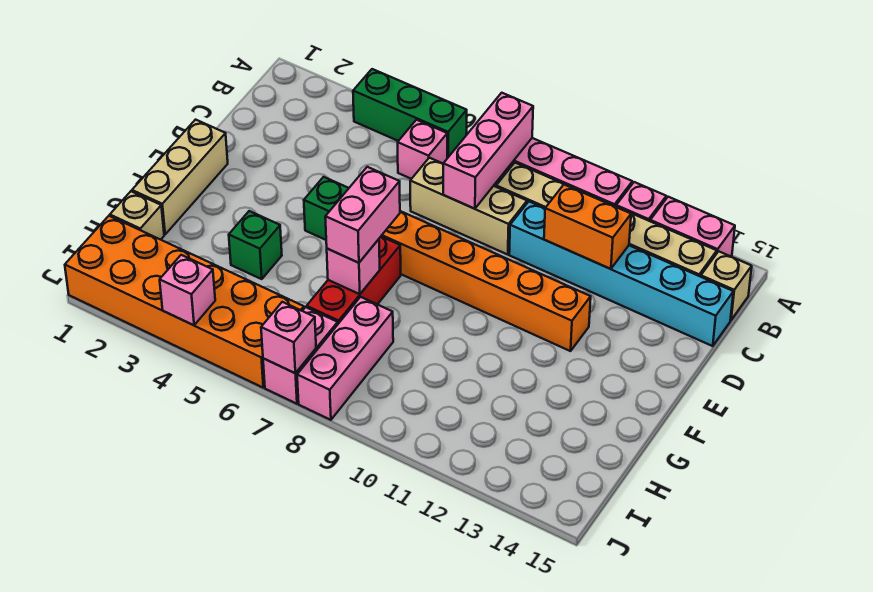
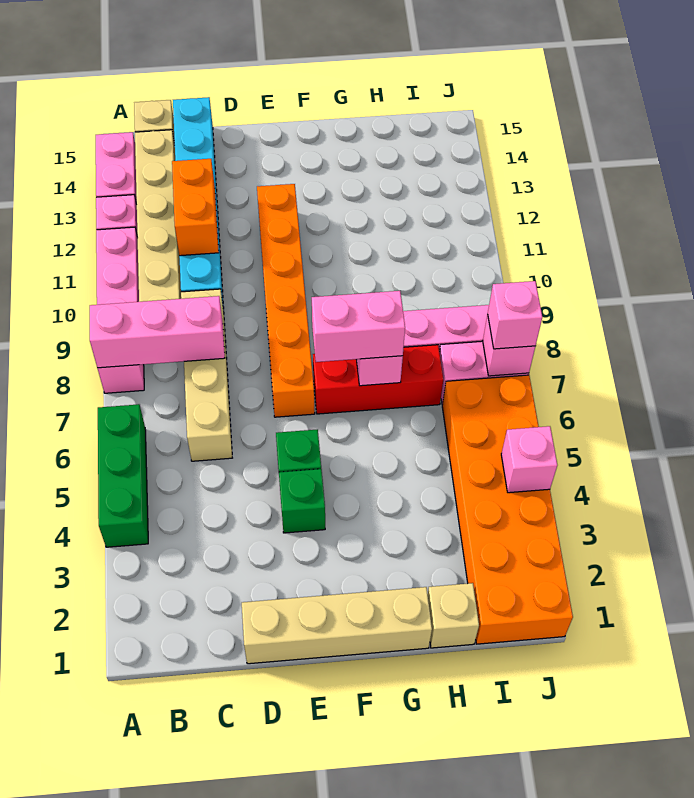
pink 1x1 brick [398,120,447,179] -> pink 1x1 brick moved to [488,281,542,349]
tan 1x3 brick [410,158,527,254] -> tan 1x4 brick [181,289,232,461]
tan 1x3 brick [132,120,228,234] -> tan 1x4 brick [242,587,432,664]
green 1x1 brick [229,211,282,279] -> green 1x1 brick moved to [279,469,325,533]

